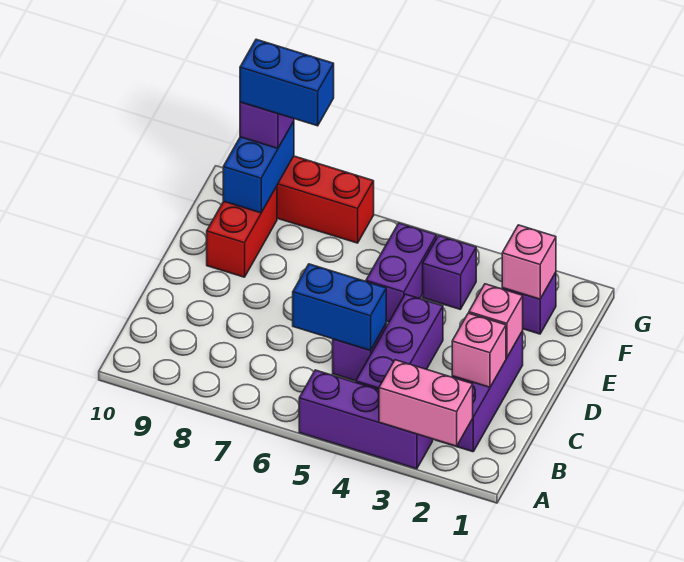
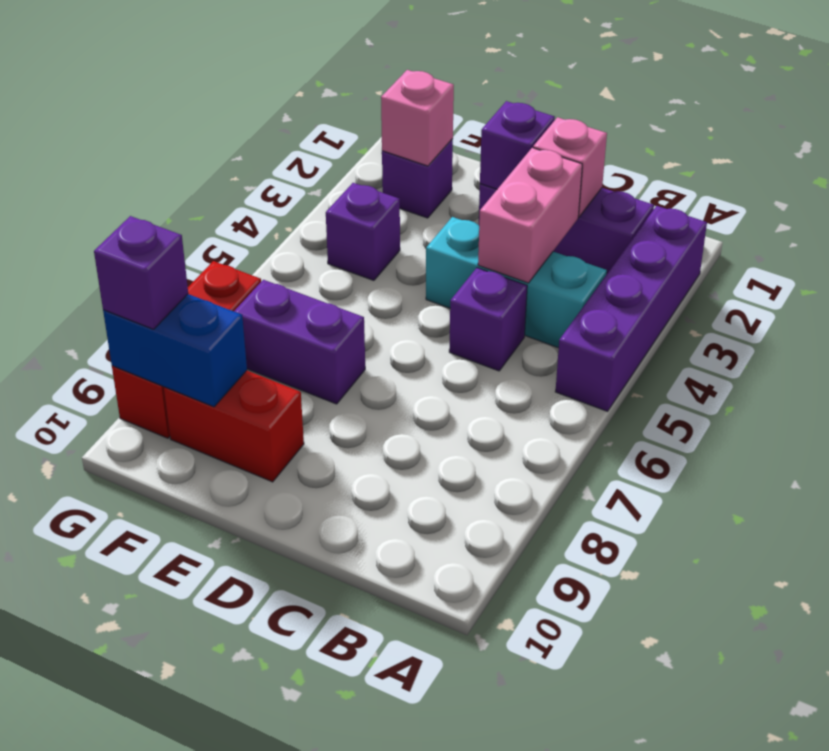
pink 1x2 brick [379,360,473,446] -> pink 1x2 brick moved to [478,148,582,283]
purple 1x3 brick [299,370,433,469] -> purple 1x4 brick [555,206,707,411]
purple 1x3 brick [356,294,443,390] -> cyan 1x3 brick [426,217,607,348]
blue 1x2 brick [293,264,386,351] -> none
pink 1x1 brick [469,284,523,358] -> purple 1x1 brick [480,101,555,189]
purple 1x2 brick [366,223,437,322] -> purple 1x2 brick moved to [234,280,365,404]
blue 1x2 brick [240,39,334,126] -> none

